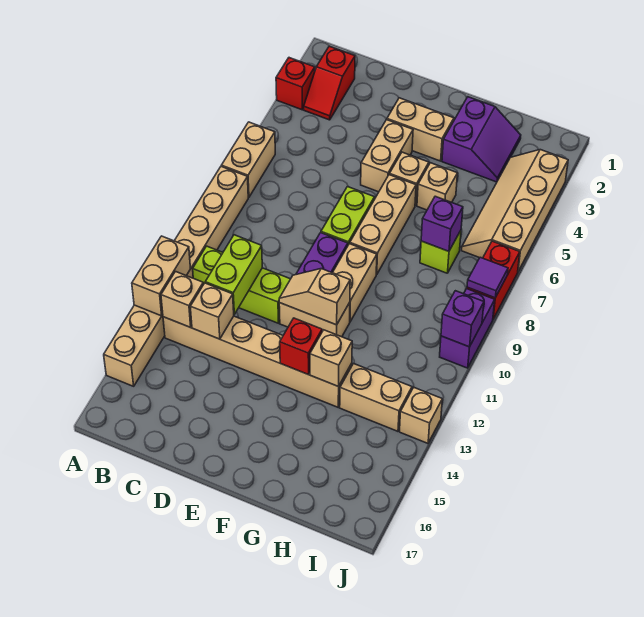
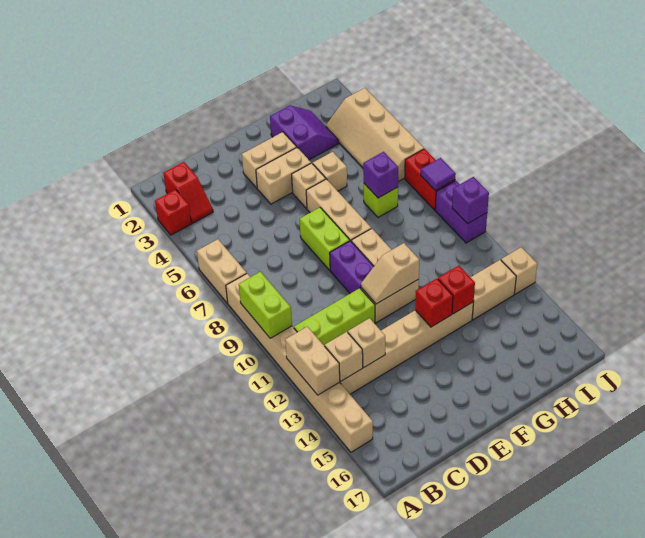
lime 1x2 brick [205,235,262,314] -> lime 1x2 brick moved to [239,272,292,338]
tan 1x2 brick [361,120,413,192] -> tan 1x2 brick turned to [256,148,311,204]
tan 1x1 brick [310,330,352,387] -> red 1x1 brick [438,266,475,314]

